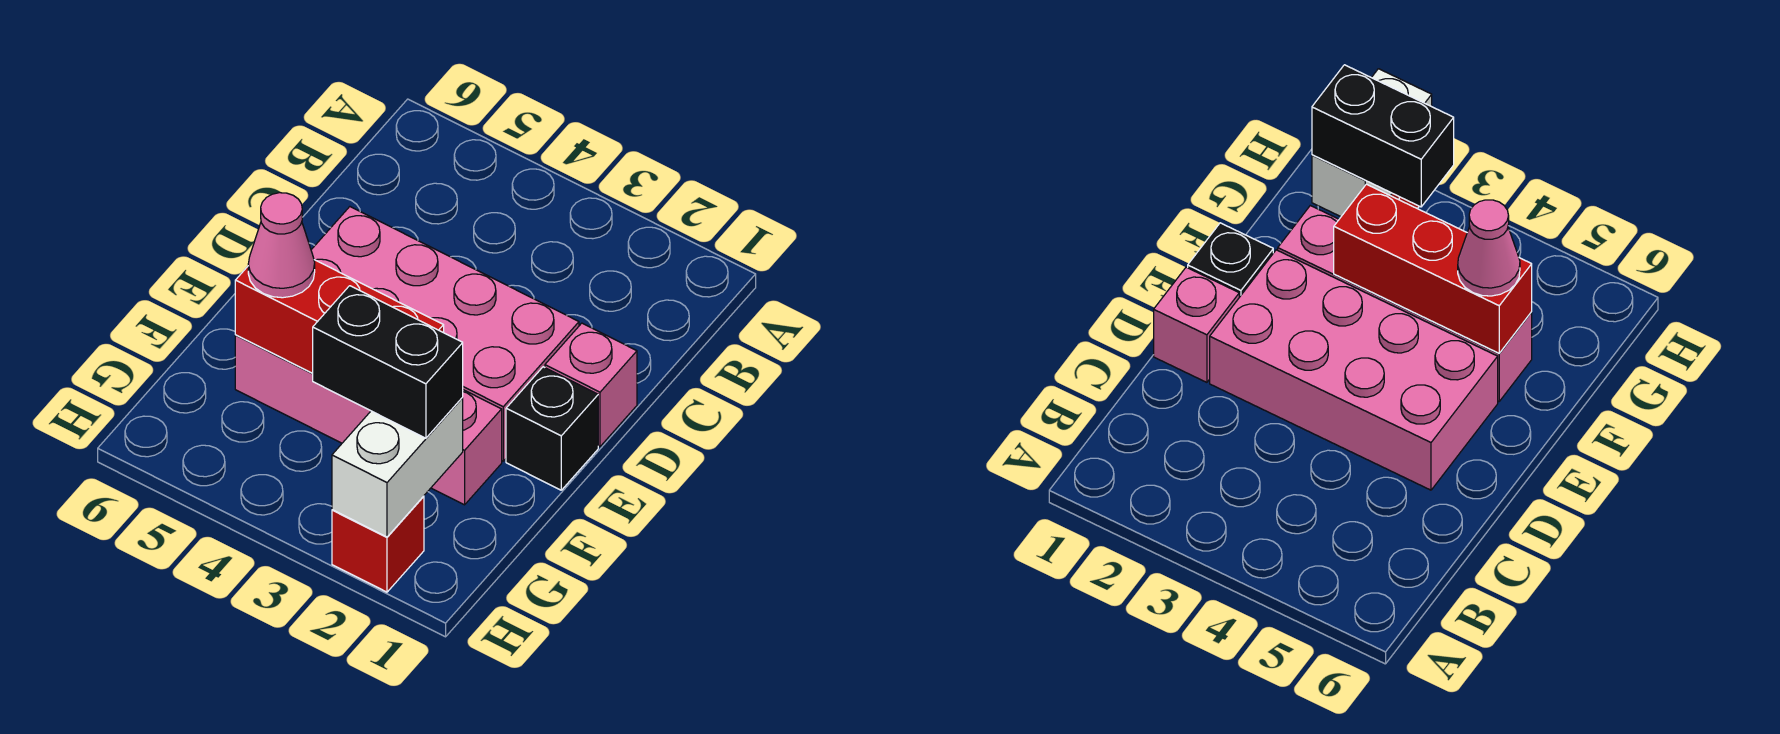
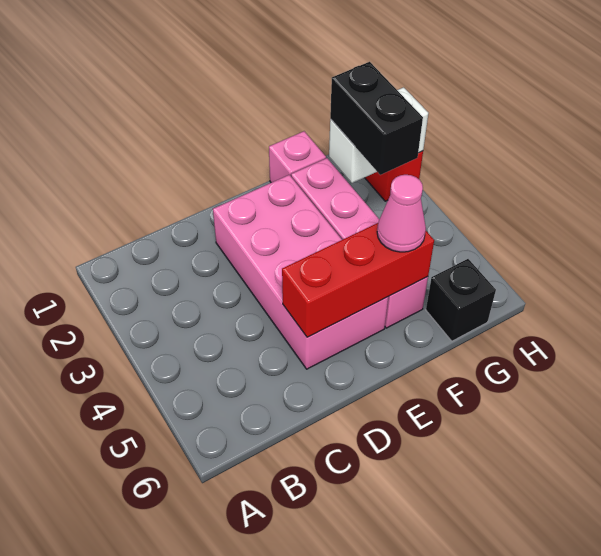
pink 1x1 brick [545,323,637,447] -> pink 1x1 brick moved to [269,131,326,183]
black 1x1 brick [506,367,598,490] -> black 1x1 brick moved to [426,259,496,341]
red 1x3 brick [235,260,444,373] -> red 1x3 brick turned to [282,223,434,337]

